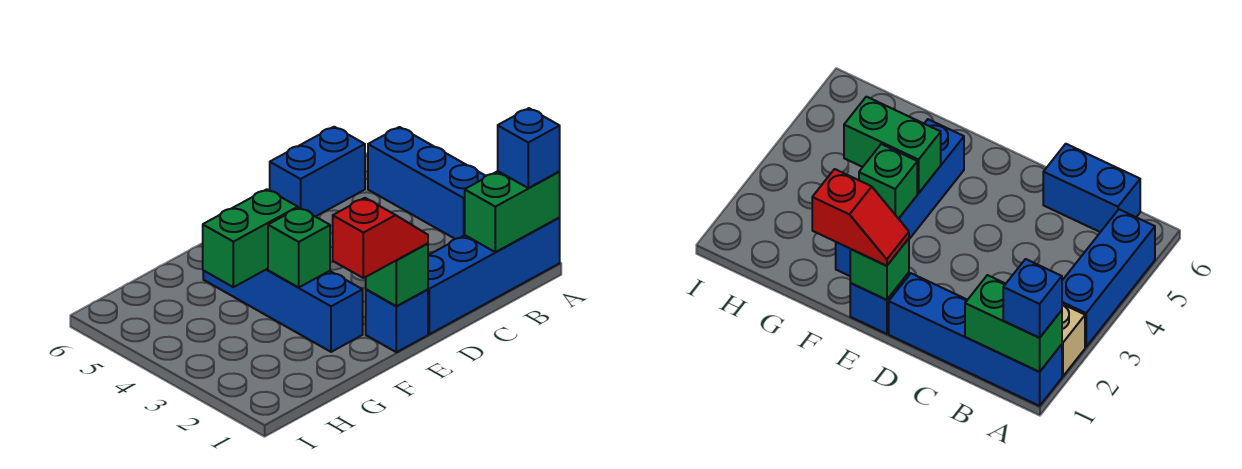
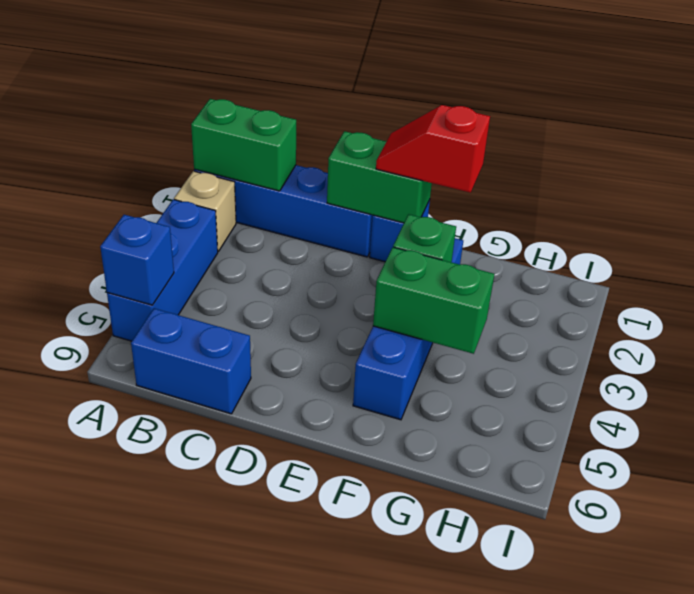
blue 1x1 brick [498,108,560,188] -> blue 1x1 brick moved to [100,215,174,305]
green 1x1 brick [366,244,428,306] -> green 1x2 brick [327,131,432,223]

